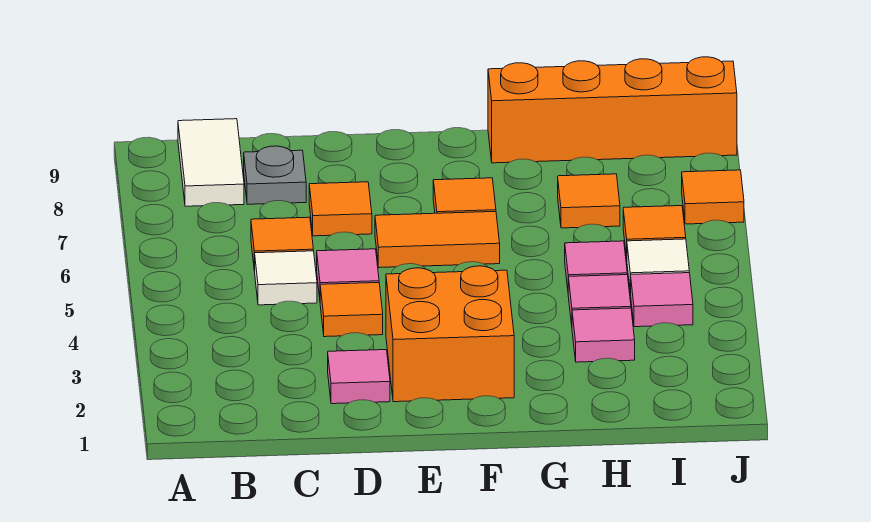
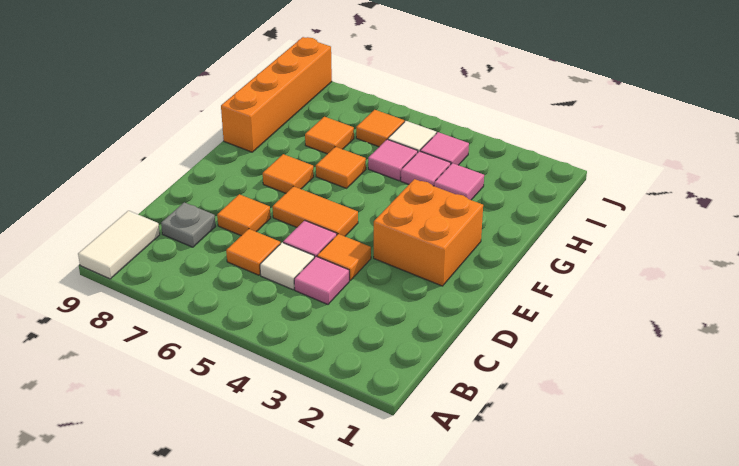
white 1x2 tile [178,119,244,206] -> white 1x2 tile turned to [78,211,160,279]
pink 1x1 tile [328,350,390,404] -> pink 1x1 tile moved to [294,257,349,304]
orange 1x2 tile [375,211,500,268] -> orange 1x2 tile turned to [273,186,358,236]
orange 1x1 tile [682,170,744,224] -> orange 1x1 tile moved to [316,147,366,188]

